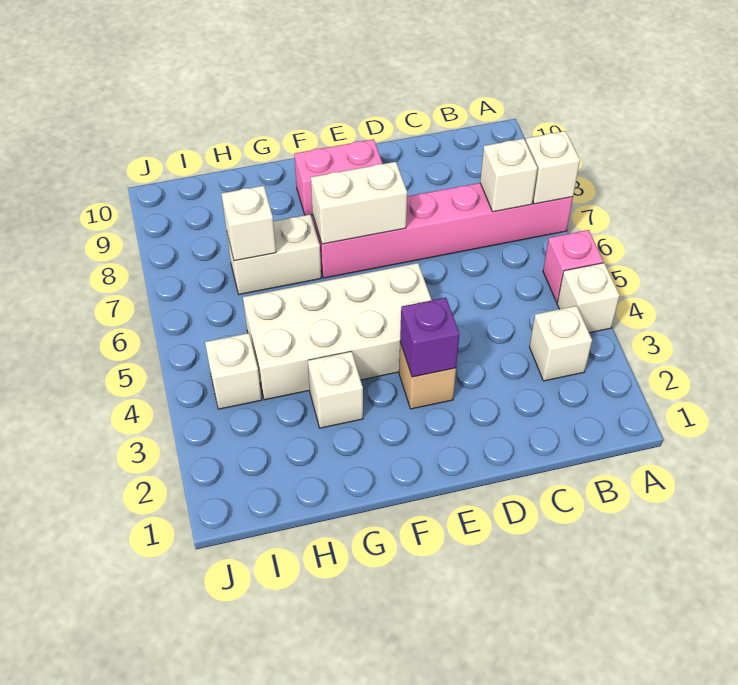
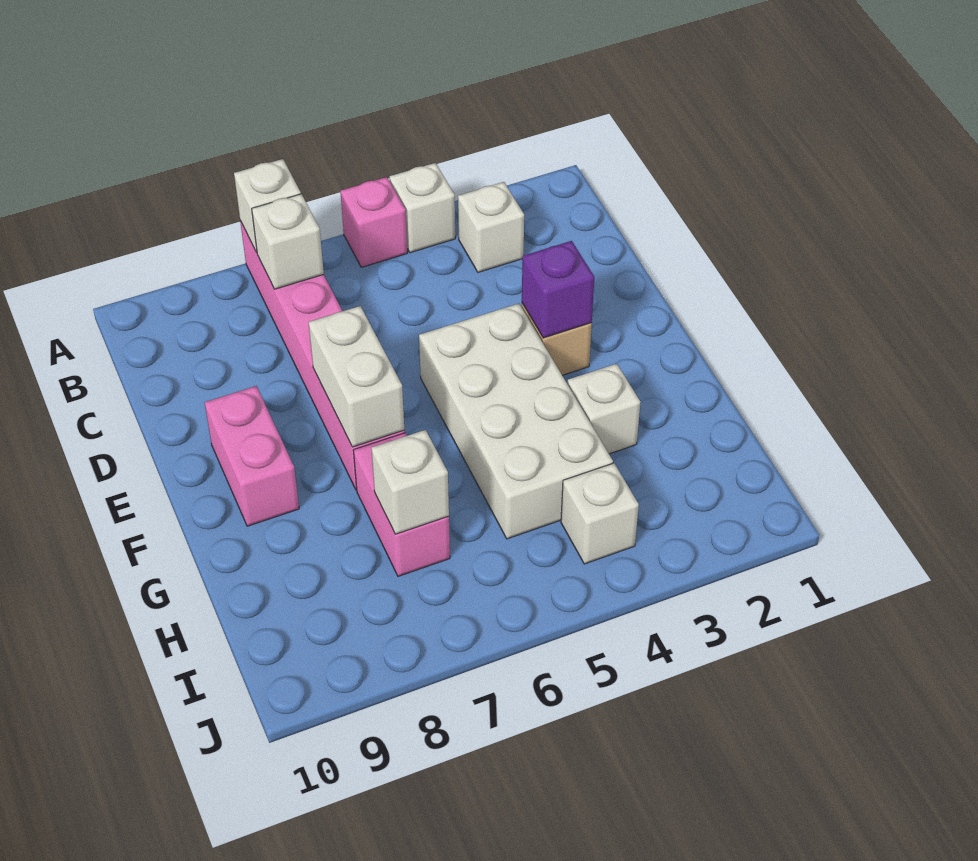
white 1x2 brick [227,214,321,294] -> pink 1x2 brick [353,433,450,576]

